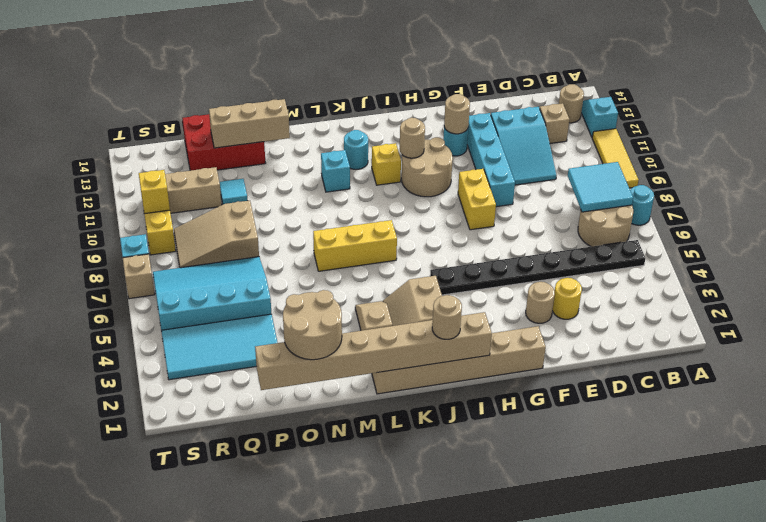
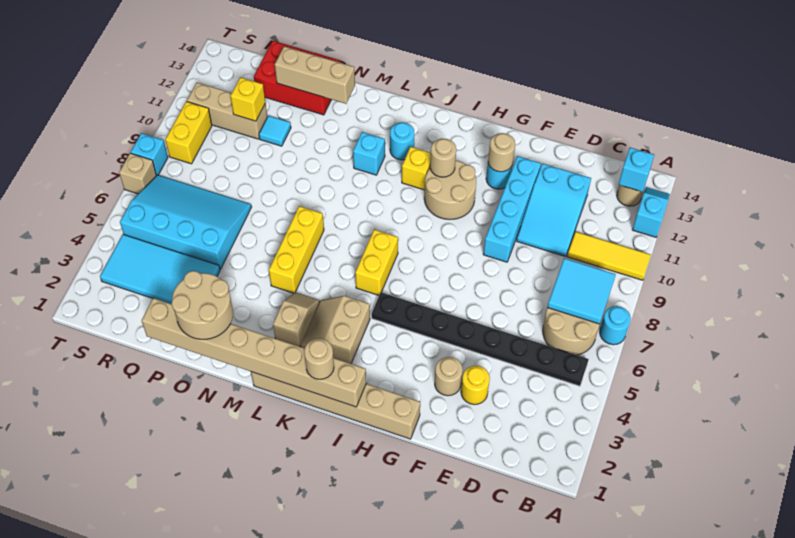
yellow 1x3 tile [592,129,639,188] -> yellow 1x3 tile turned to [567,232,651,280]
none -> cyan 1x1 brick [619,148,654,192]
tan 1x1 brick [540,103,570,143] -> none
yellow 1x2 brick [458,169,496,230] -> yellow 1x2 brick moved to [355,230,398,295]
yellow 1x3 brick [313,220,397,271] -> yellow 1x3 brick turned to [269,206,324,293]
tan 2x3 slope [174,200,259,268] -> none
yellow 1x1 brick [139,170,170,214] -> yellow 1x1 brick moved to [230,77,265,121]

